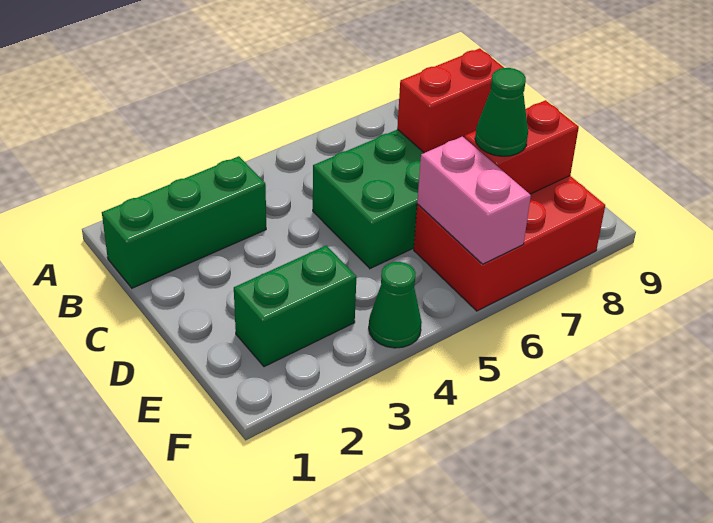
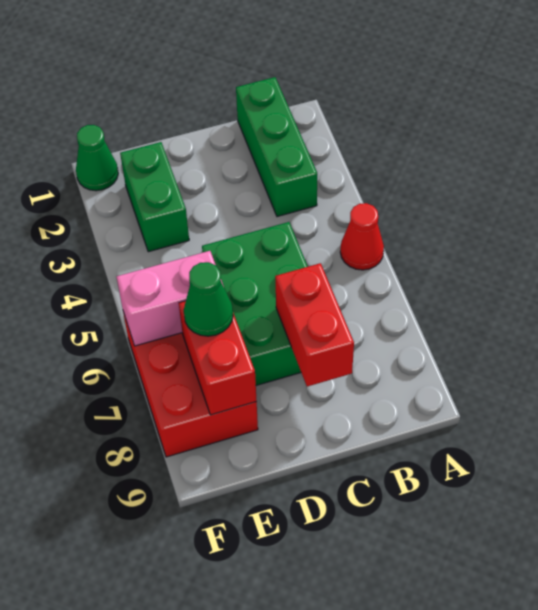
none -> red 1x1 cone [340,203,384,270]
green 1x1 cone [369,262,422,348] -> green 1x1 cone moved to [76,125,118,191]

